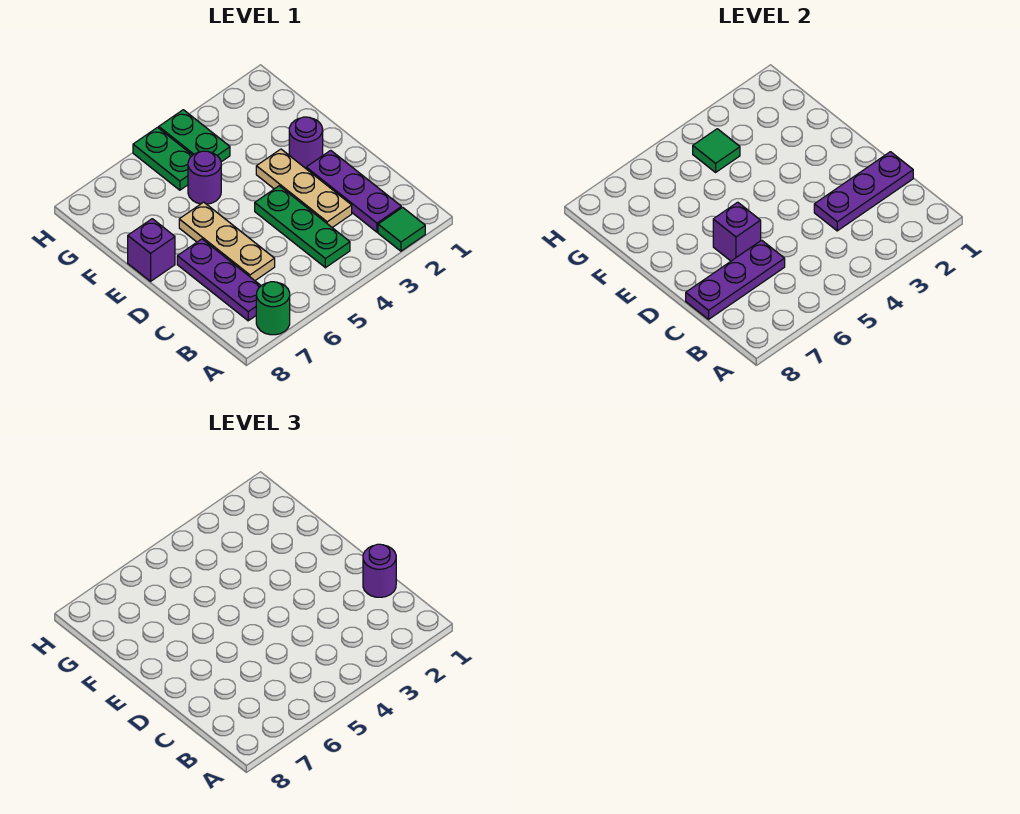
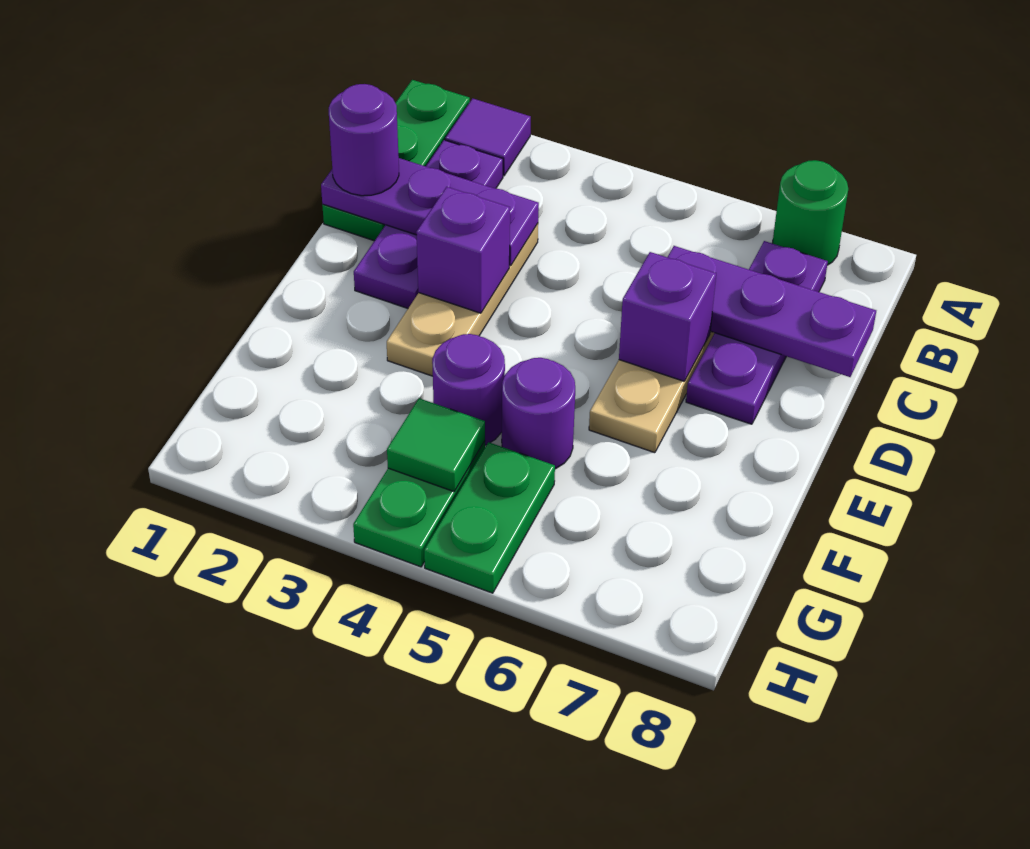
green 1x1 tile [378,207,425,251] -> purple 1x1 tile [445,98,531,176]
green 1x3 plate [255,186,350,268] -> green 1x3 plate moved to [322,80,470,241]
purple 1x1 round brick [289,117,323,168] -> purple 1x1 round brick moved to [432,334,505,445]
purple 1x1 brick [128,219,175,281] -> purple 1x1 brick moved to [416,187,510,313]

